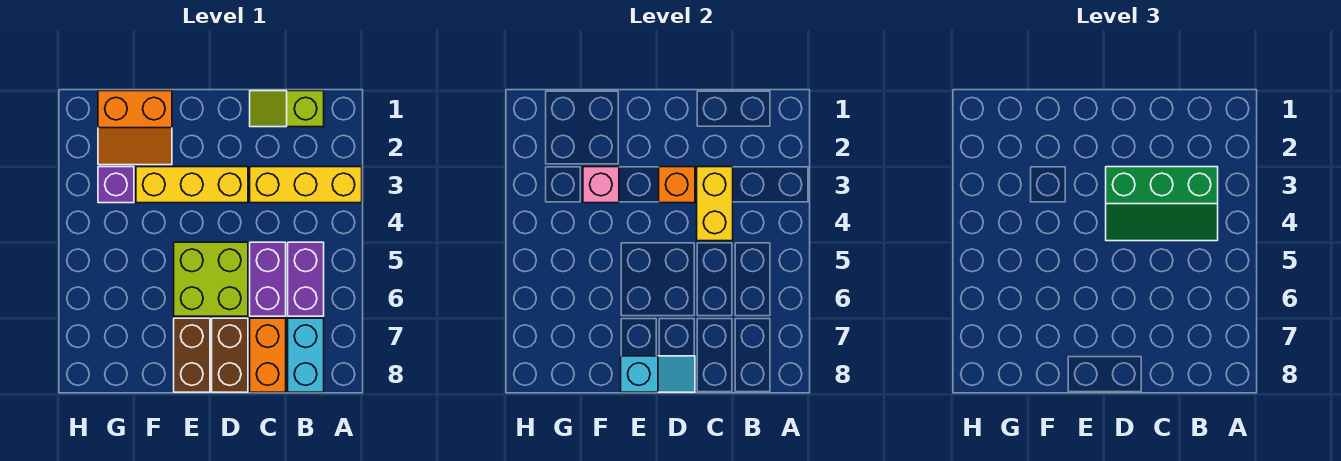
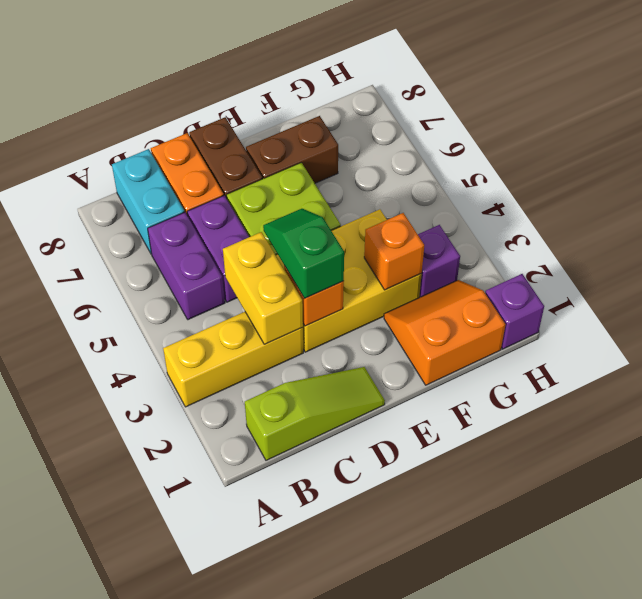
lime 1x2 slope [250,91,324,127] -> lime 1x3 slope [245,367,385,460]
green 2x3 slope [1106,167,1218,241] -> green 1x2 slope [263,209,344,299]
yellow 1x3 brick [136,167,248,203] -> yellow 2x3 brick [276,209,422,352]
cyan 1x2 slope [621,356,695,392] -> none
brown 1x2 brick [174,318,210,392] -> brown 1x2 brick turned to [246,116,338,183]
pink 1x1 brick [583,167,619,203] -> orange 1x1 brick [364,213,424,290]
none -> purple 1x1 brick [485,274,544,349]

